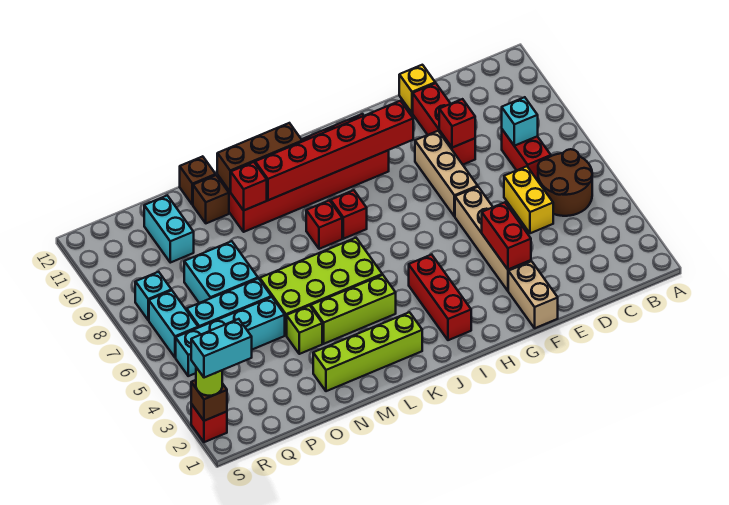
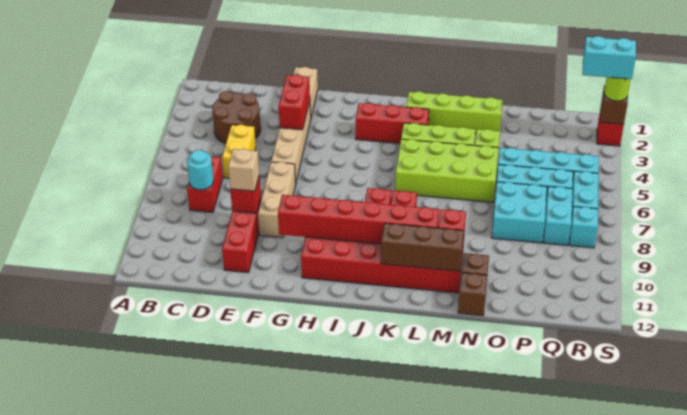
brown 2x2 round brick [538,149,592,216] -> brown 2x2 round brick moved to [212,91,261,144]
cyan 1x1 brick [502,97,538,146] -> cyan 1x1 round brick [187,150,213,190]
none -> tan 1x1 brick [228,149,259,191]
yellow 1x1 brick [399,65,435,113] -> none
red 1x3 brick [409,255,471,340] -> red 1x3 brick turned to [356,103,429,143]
cyan 1x2 brick [144,196,194,263] -> cyan 1x2 brick moved to [543,186,573,245]

